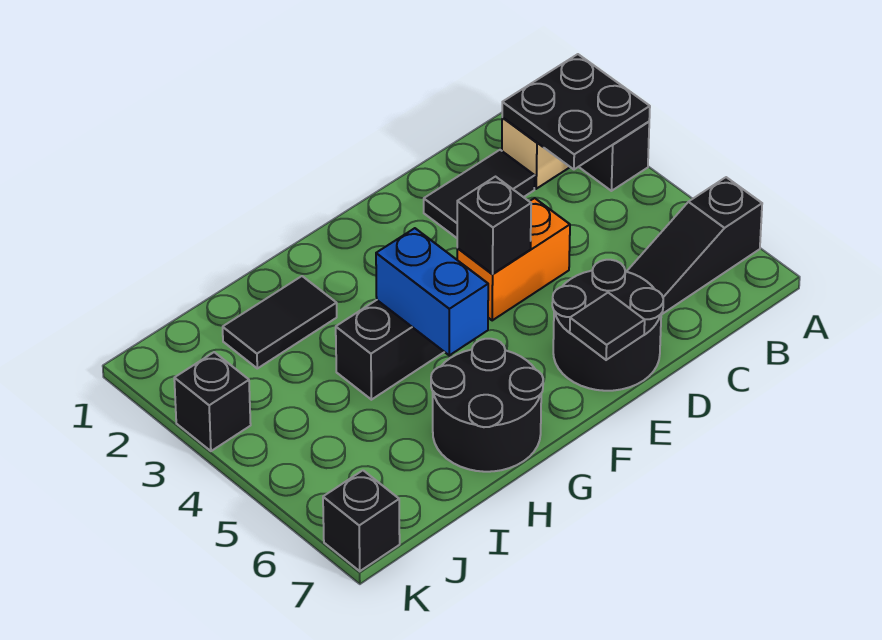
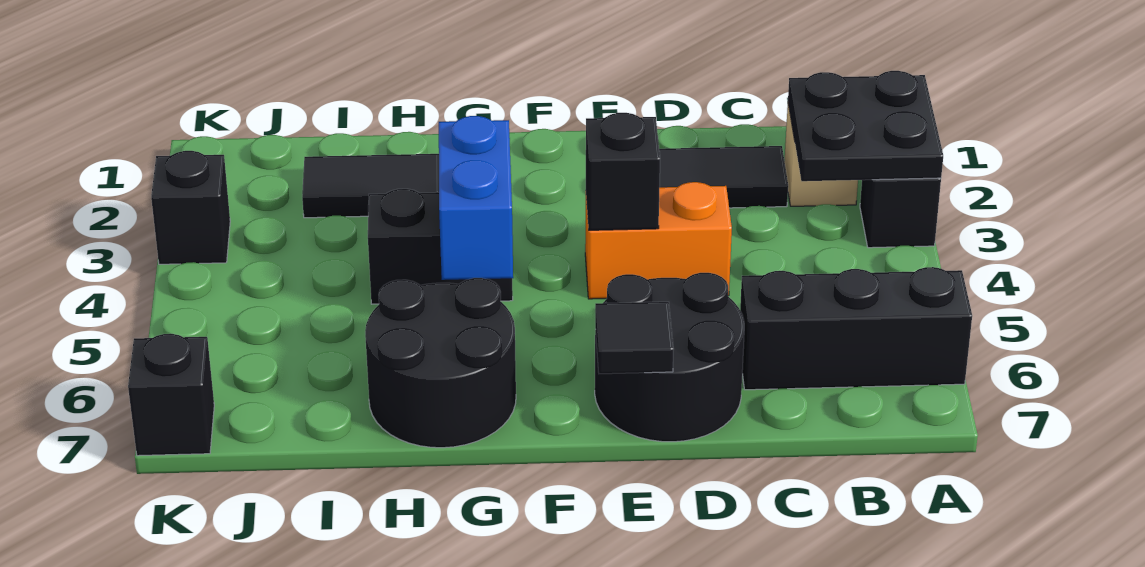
black 1x3 slope [627,177,762,315] -> black 1x3 brick [740,267,972,390]

